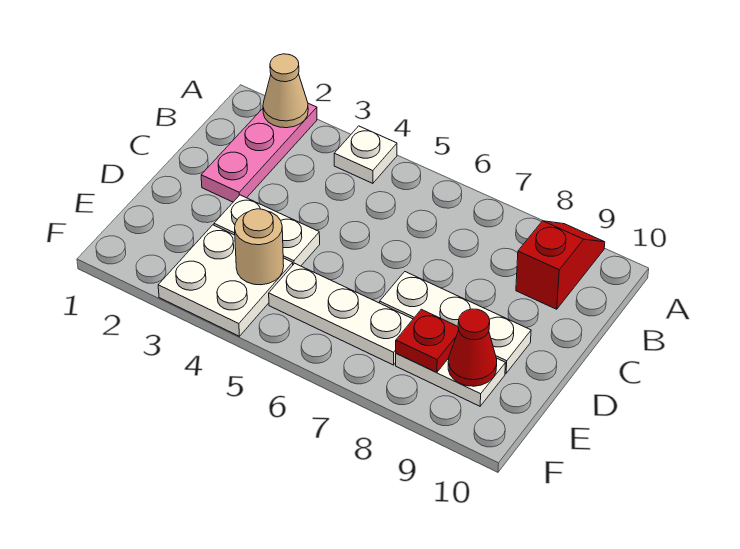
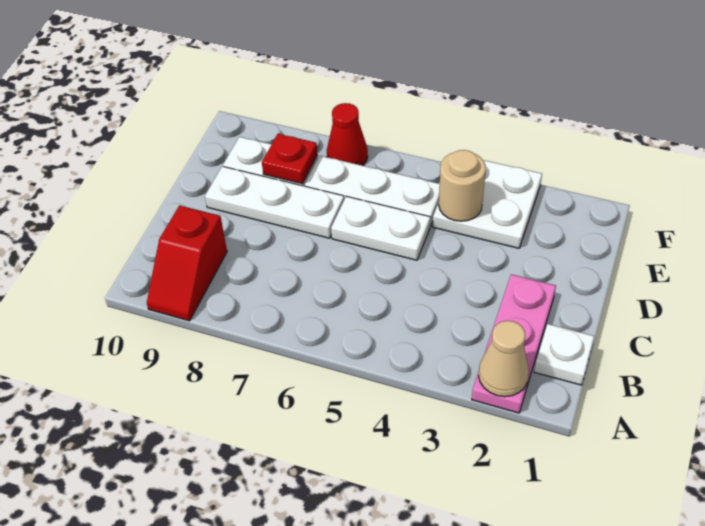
white 1x1 plate [334,126,397,183] -> white 1x1 plate moved to [534,324,594,385]
white 1x2 plate [214,195,320,266] -> white 1x2 plate moved to [331,196,430,260]
red 1x1 cone [448,309,497,386] -> red 1x1 cone moved to [327,103,368,166]

